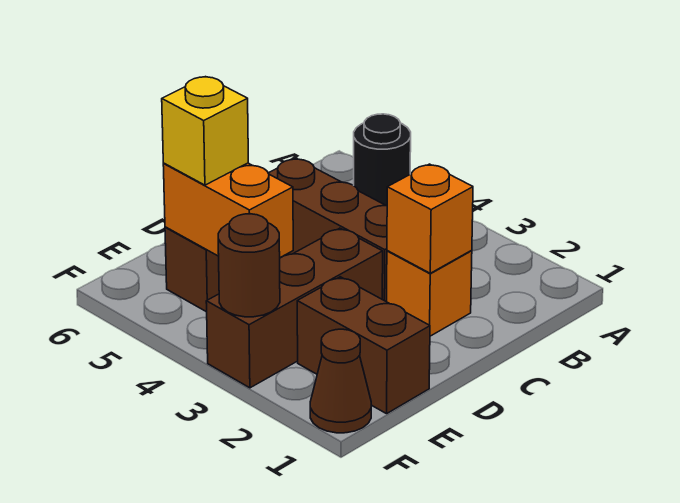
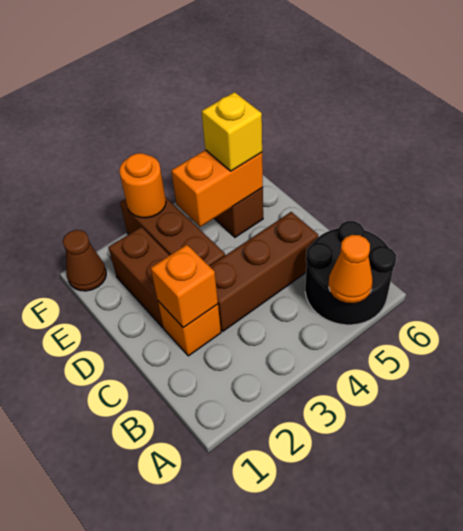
black 1x1 round brick [354,114,411,206] -> black 2x2 round brick [305,221,396,325]
none -> orange 1x1 cone [329,235,373,303]
brown 1x2 brick [297,277,430,414] -> brown 1x2 brick turned to [108,227,170,327]
brown 1x1 round brick [218,214,280,317] -> orange 1x1 round brick [119,153,166,218]

